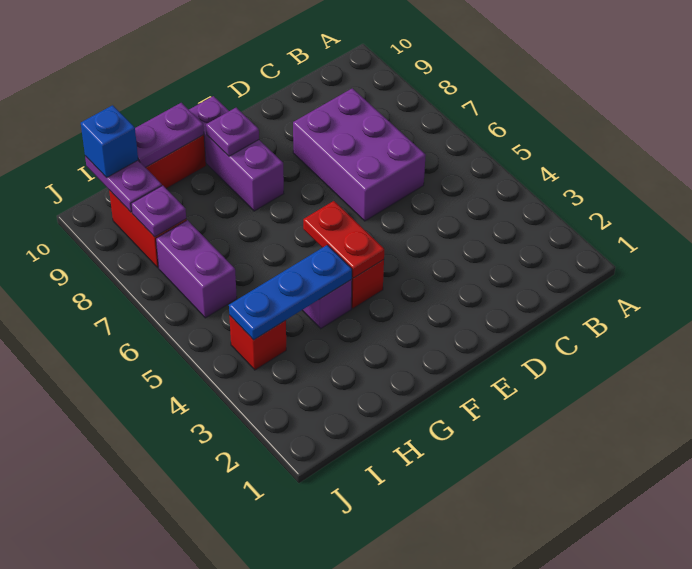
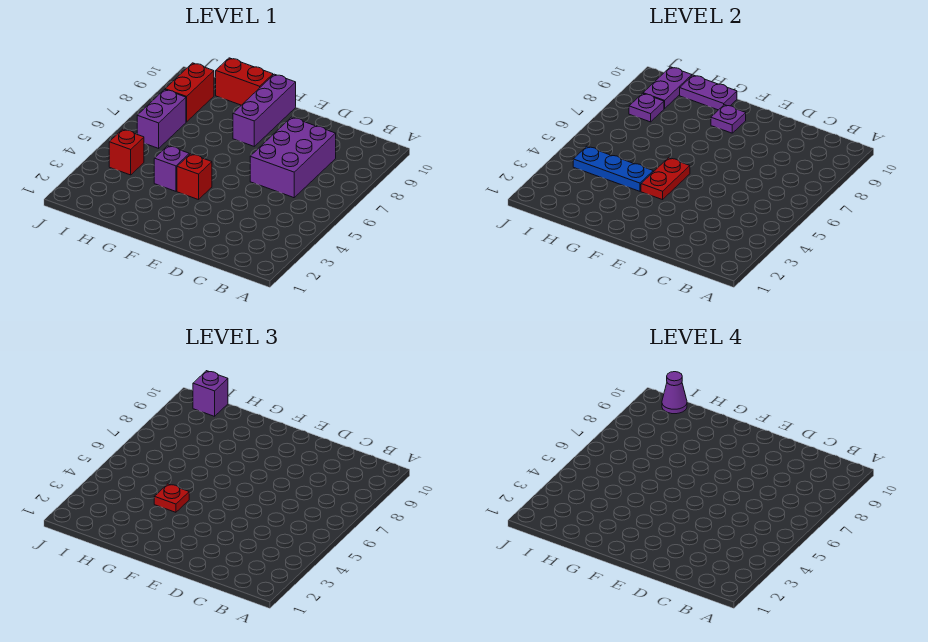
none -> red 1x1 plate [154,484,189,512]
blue 1x1 brick [81,105,138,178] -> purple 1x1 brick [193,371,228,416]
none -> purple 1x1 cone [662,372,687,414]

